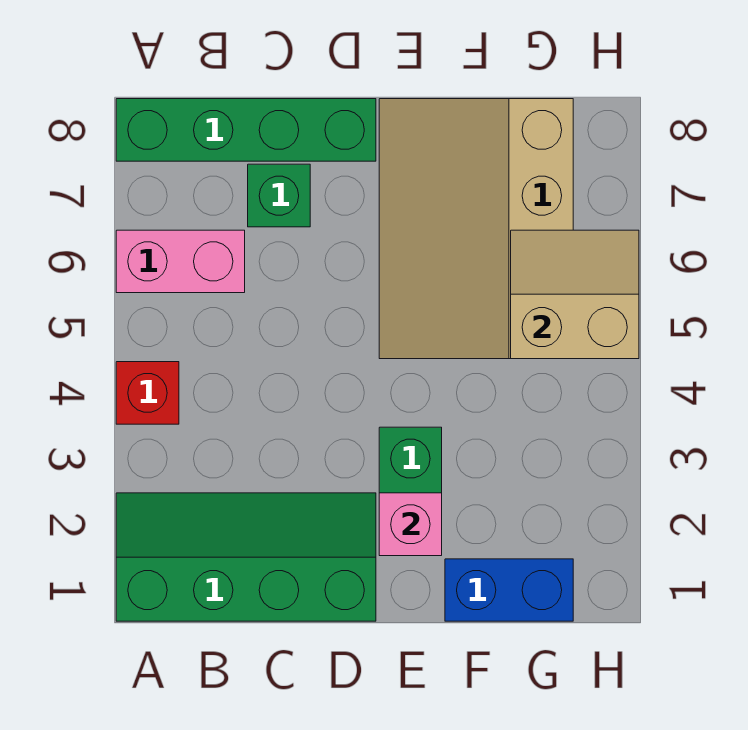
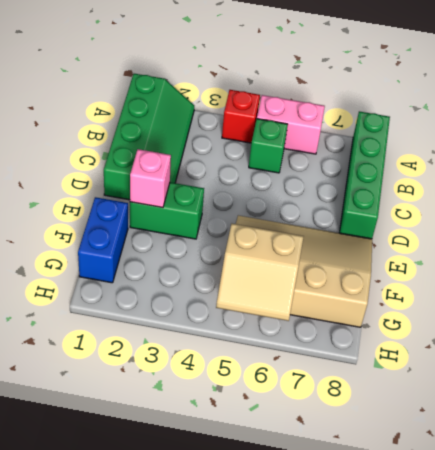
pink 1x2 brick [116,230,245,293] -> pink 1x2 brick turned to [257,95,325,154]
green 1x1 brick [248,164,310,227] -> green 1x1 brick moved to [249,119,288,173]
tan 2x2 slope [511,230,639,359] -> tan 2x2 slope turned to [216,224,304,321]

